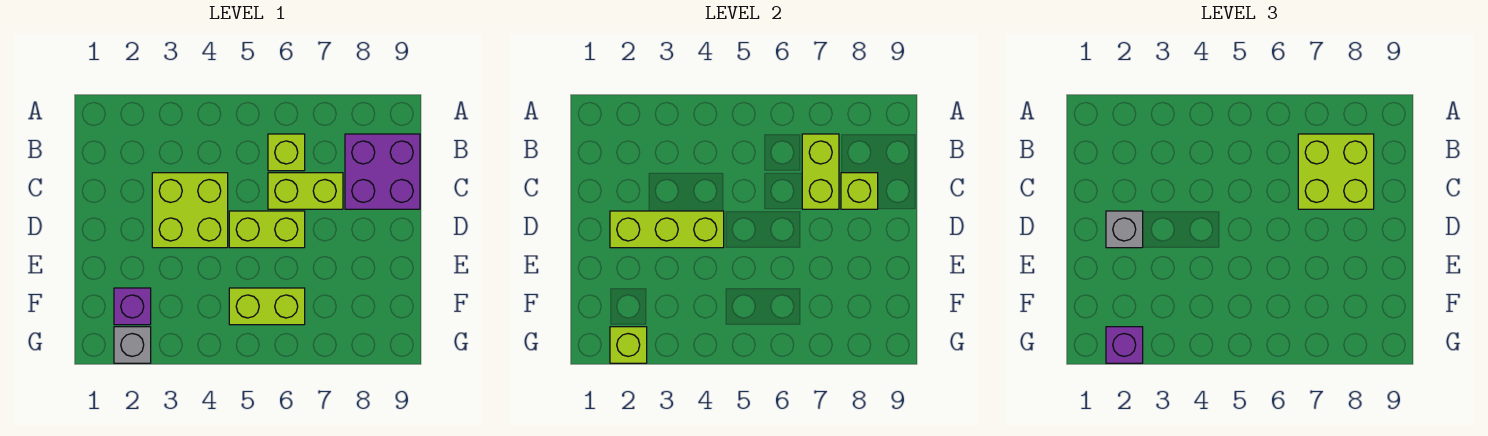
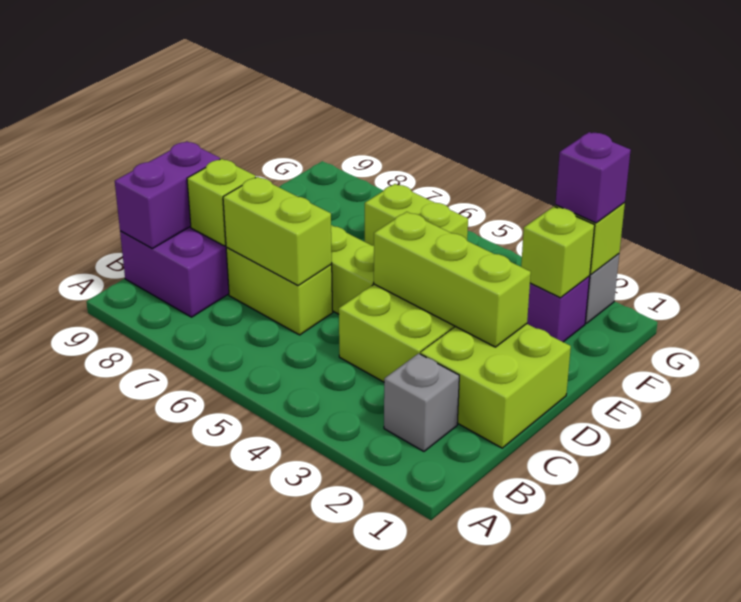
lime 1x1 brick [268,134,305,171] -> lime 1x1 brick moved to [521,207,595,298]
lime 1x2 brick [802,134,839,209] -> lime 1x2 brick turned to [223,177,332,286]
lime 2x2 brick [1298,134,1374,209] -> lime 2x2 brick moved to [420,324,571,448]
none -> purple 1x2 brick [115,141,220,249]
grey 1x1 brick [1106,211,1143,248] -> grey 1x1 brick moved to [384,353,459,451]

